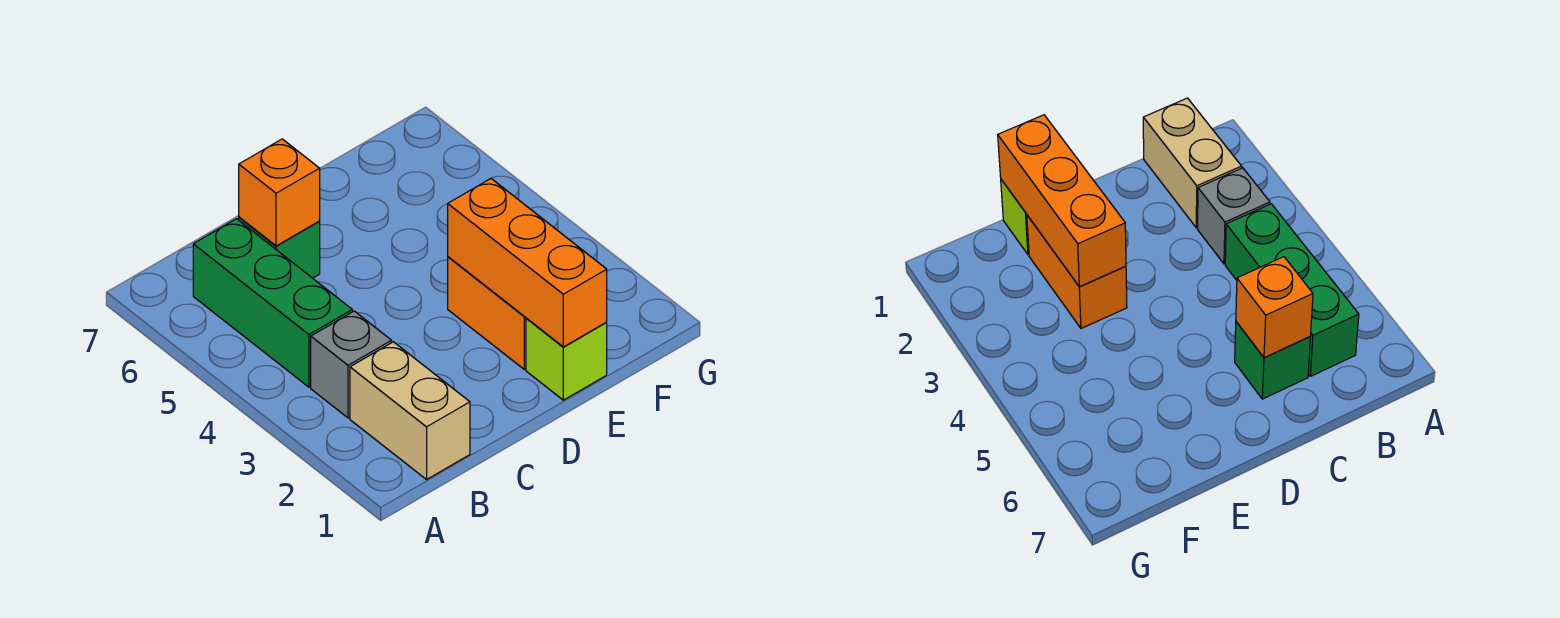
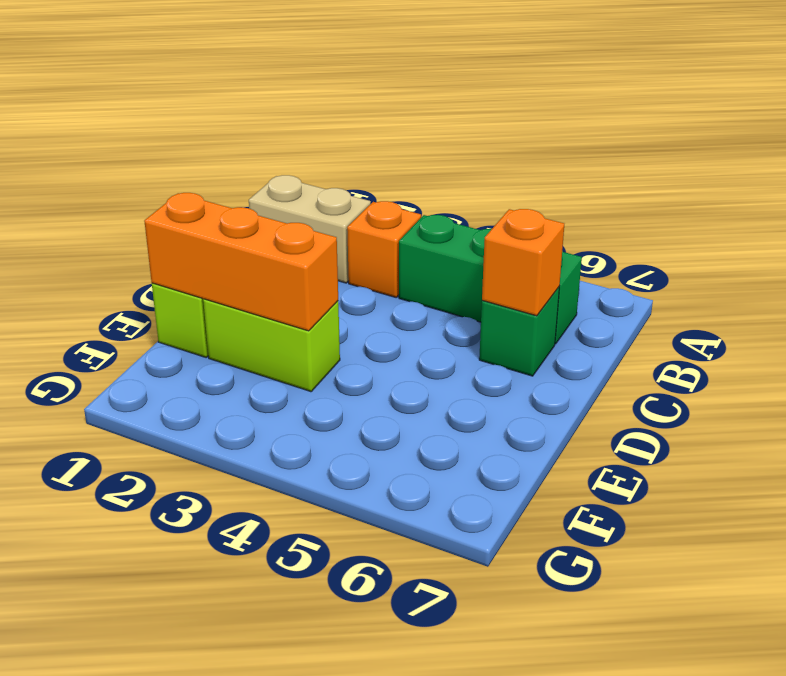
grey 1x1 brick [311,311,392,418] -> orange 1x1 brick [347,201,421,297]
orange 1x2 brick [448,257,526,369] -> lime 1x2 brick [203,299,340,392]

